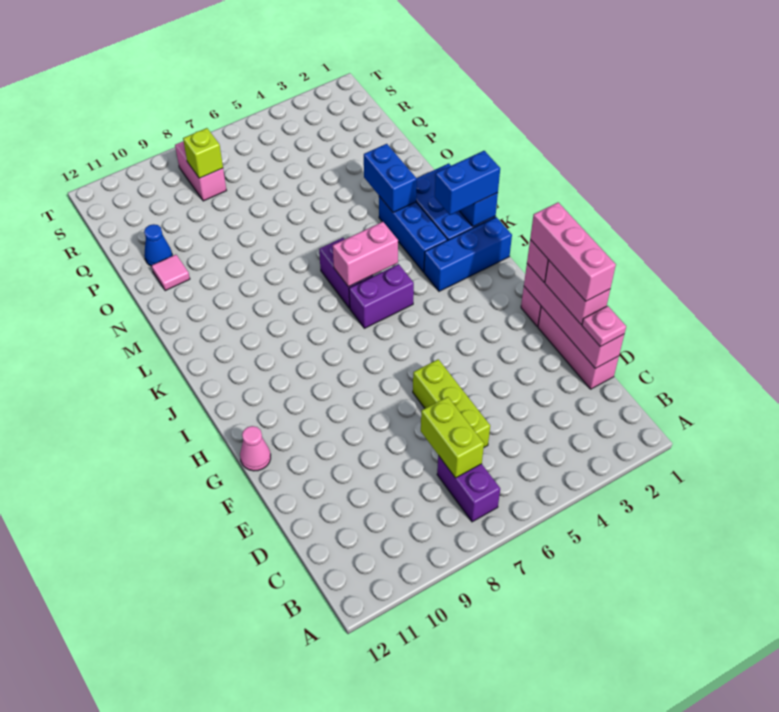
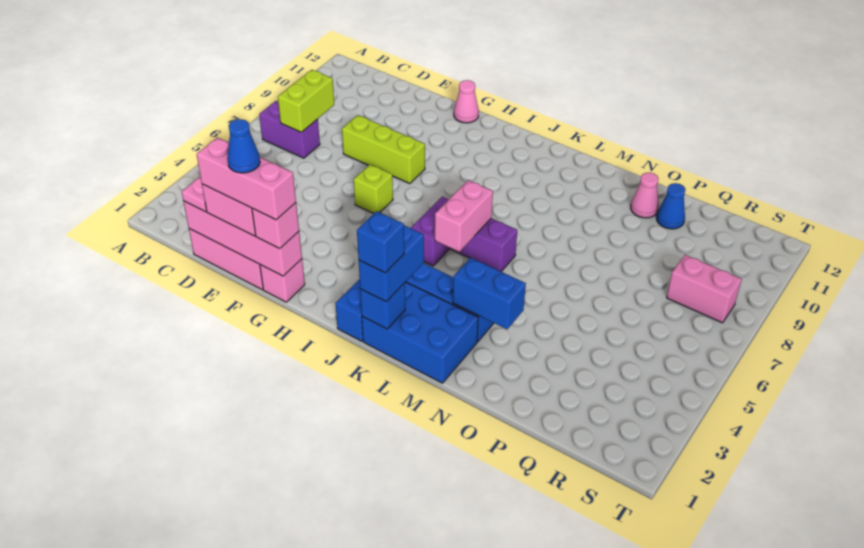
lime 1x2 brick [421,397,484,478] -> lime 1x2 brick turned to [278,70,334,132]
lime 1x3 brick [413,359,490,447] -> lime 1x3 brick moved to [342,115,425,184]
none -> blue 1x1 cone [227,119,260,173]
none -> blue 1x1 brick [357,211,404,273]
pink 1x1 tile [152,255,190,291] -> pink 1x1 cone [631,173,659,218]
lime 1x1 brick [183,128,223,178] -> lime 1x1 brick moved to [354,164,393,213]

